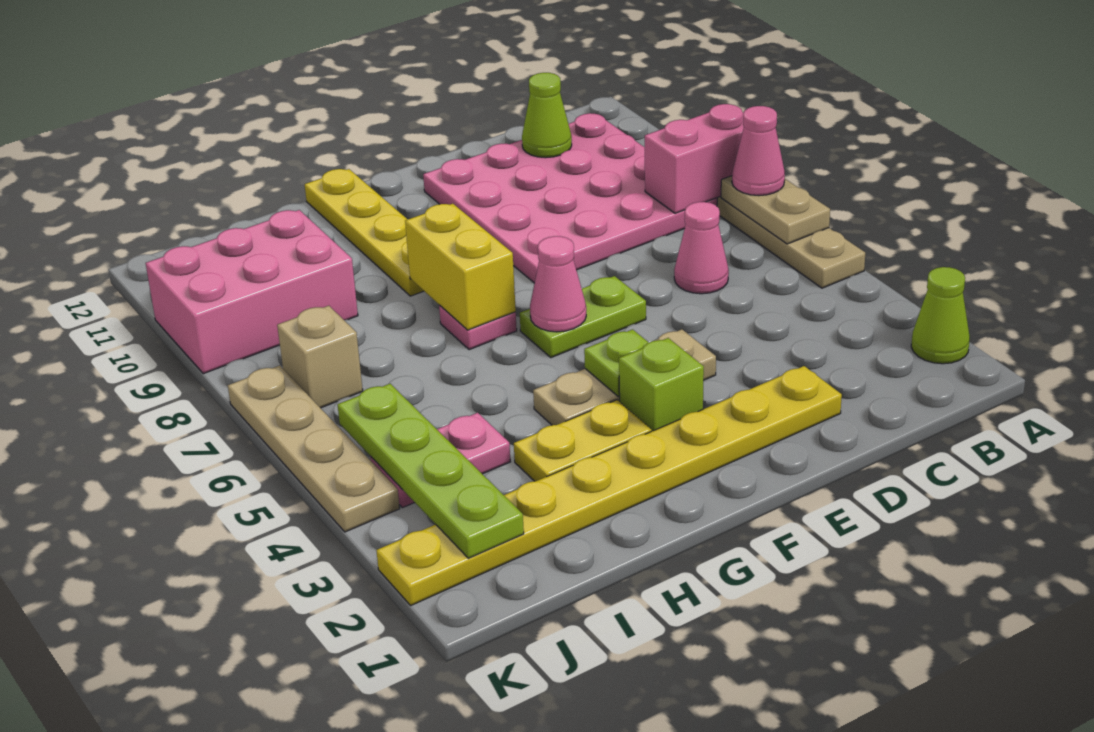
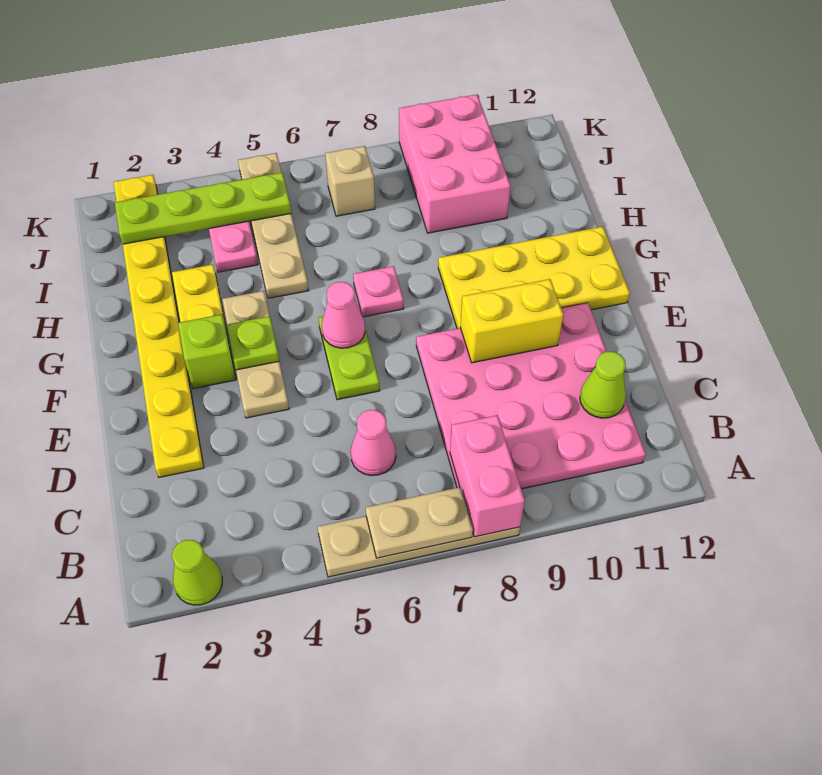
pink 1x1 cone [732,106,785,196] -> none
yellow 1x2 brick [405,204,516,330] -> yellow 1x2 brick moved to [460,279,563,363]
yellow 1x4 plate [305,169,423,296] -> yellow 2x4 plate [438,227,630,328]
tan 1x4 plate [228,366,400,532] -> tan 1x4 plate turned to [238,153,309,299]

